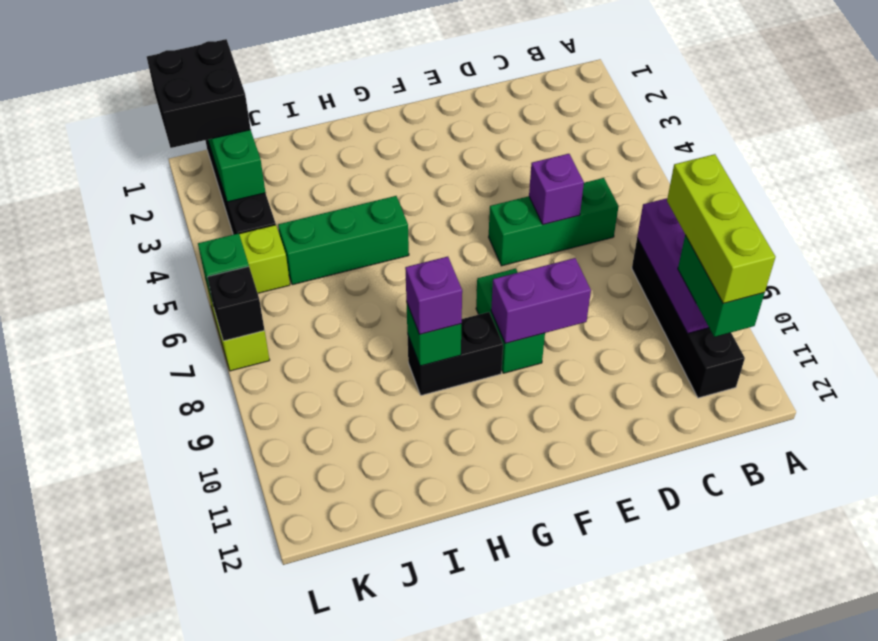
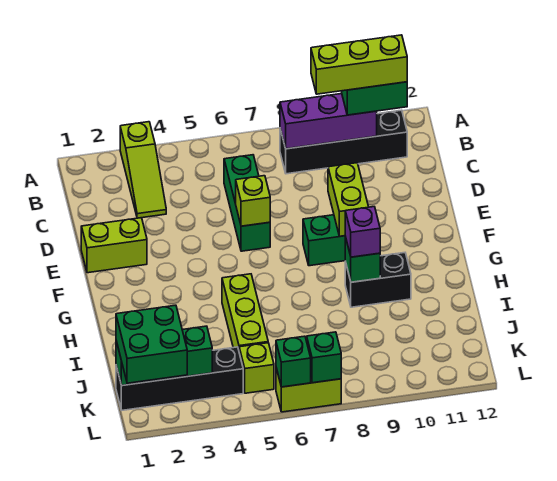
none -> lime 1x3 slope [120,122,166,218]
purple 1x1 brick [529,154,584,225] -> none
none -> lime 1x2 brick [81,218,147,273]
none -> lime 1x1 brick [236,176,270,226]
purple 1x2 brick [491,258,591,343] -> lime 1x2 brick [328,163,368,236]
black 1x2 brick [407,312,503,395] -> black 1x2 brick turned to [345,253,411,307]
green 1x3 brick [278,196,409,285] -> lime 1x3 brick [222,274,268,350]
black 2x2 brick [147,39,251,148] -> green 2x2 brick [116,305,187,383]
black 1x1 brick [207,266,265,341] -> green 1x1 brick [307,332,341,383]

